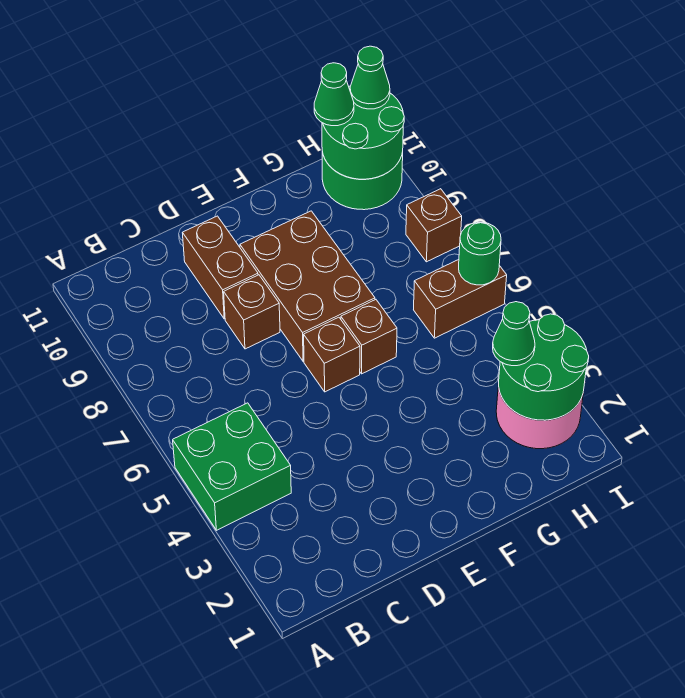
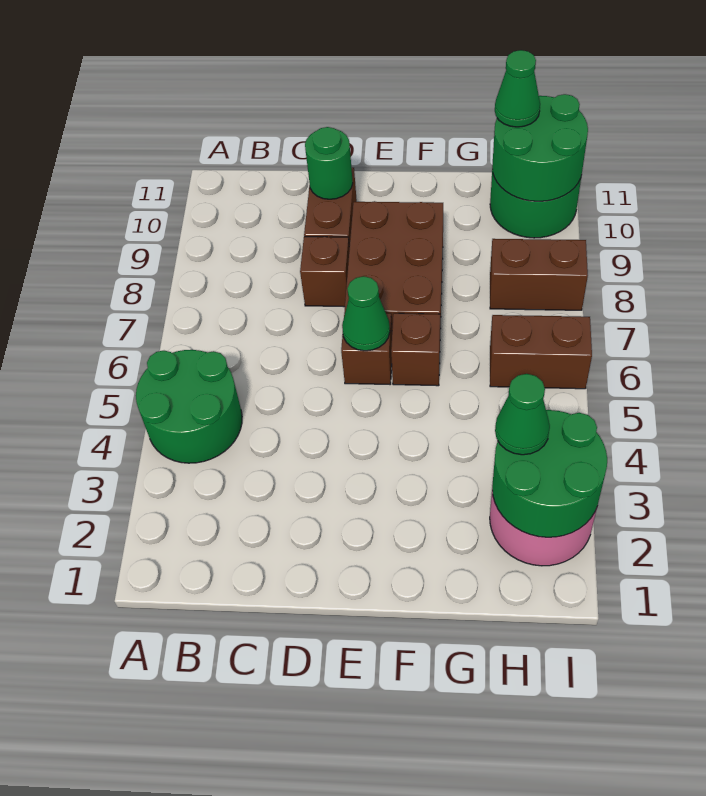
green 2x2 brick [173,403,291,530] -> green 2x2 round brick [136,350,242,463]
green 1x1 round brick [459,222,501,285] -> green 1x1 round brick moved to [305,127,353,199]
brown 1x1 brick [406,189,462,262] -> brown 1x2 brick [490,239,588,310]
green 1x1 cone [350,46,390,109] -> green 1x1 cone moved to [342,276,390,351]

